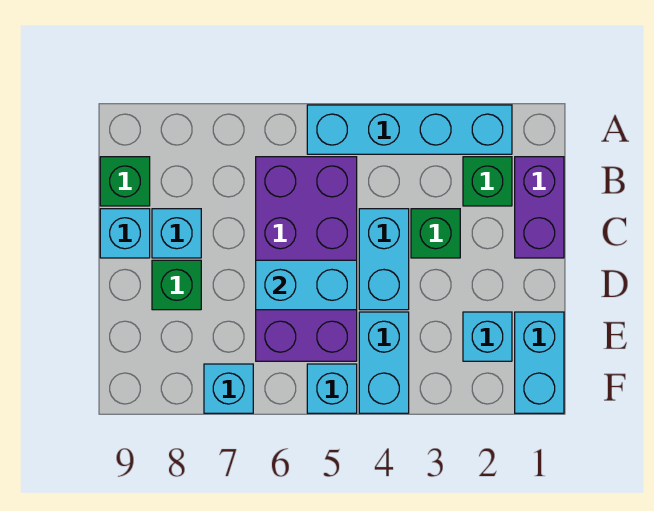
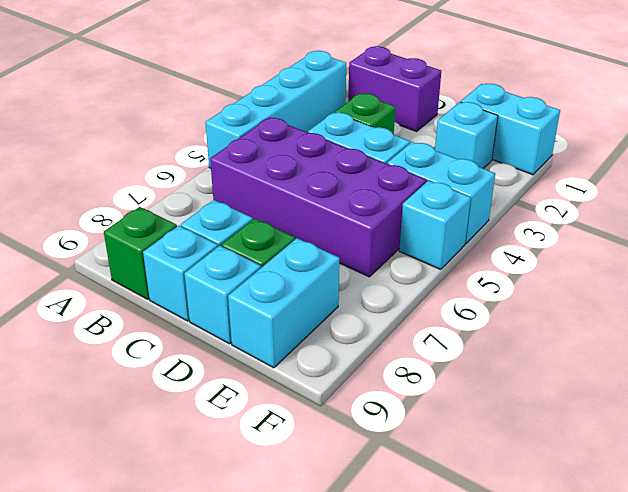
green 1x1 brick [463,157,512,206] -> none
cyan 1x2 brick [256,260,357,310] -> cyan 1x2 brick moved to [228,238,339,368]
cyan 1x1 brick [204,364,253,413] -> cyan 1x1 brick moved to [184,246,261,344]

